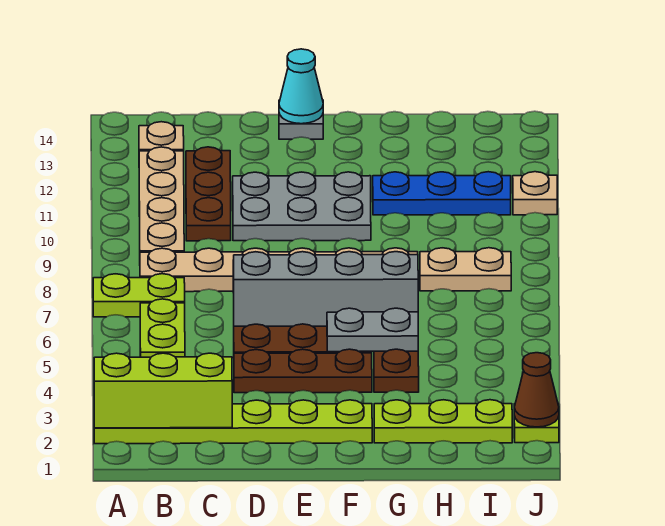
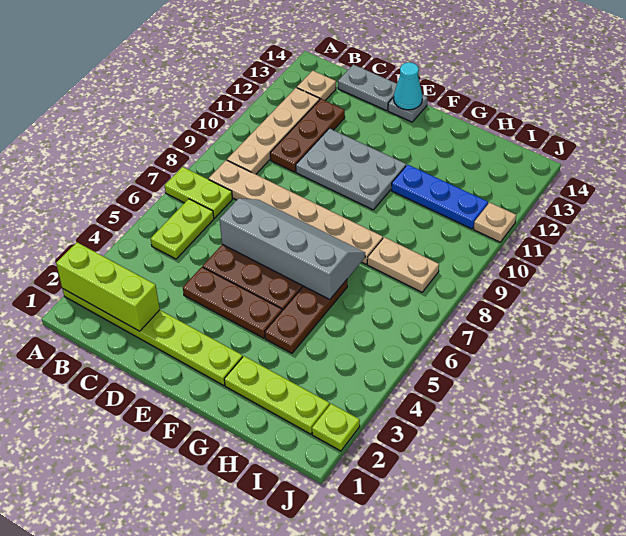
grey 1x2 plate [327,308,418,352] -> grey 1x2 plate moved to [338,65,397,111]
brown 1x1 cone [514,353,559,427] -> none

